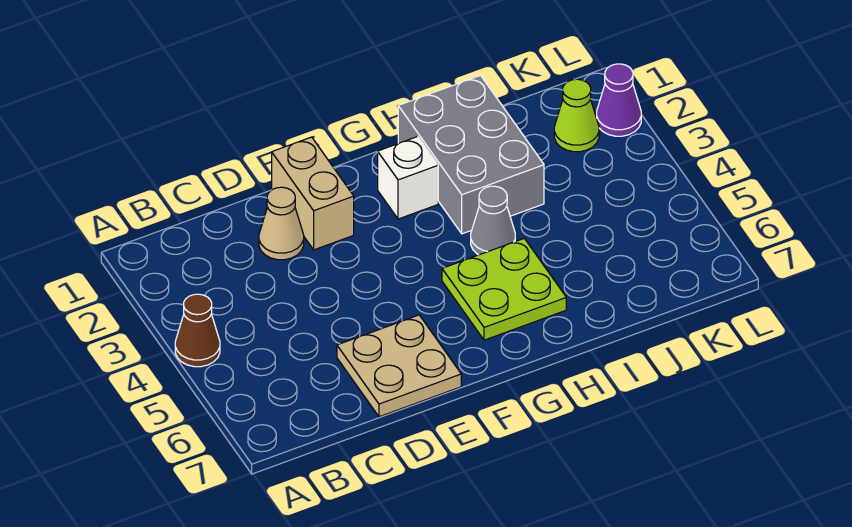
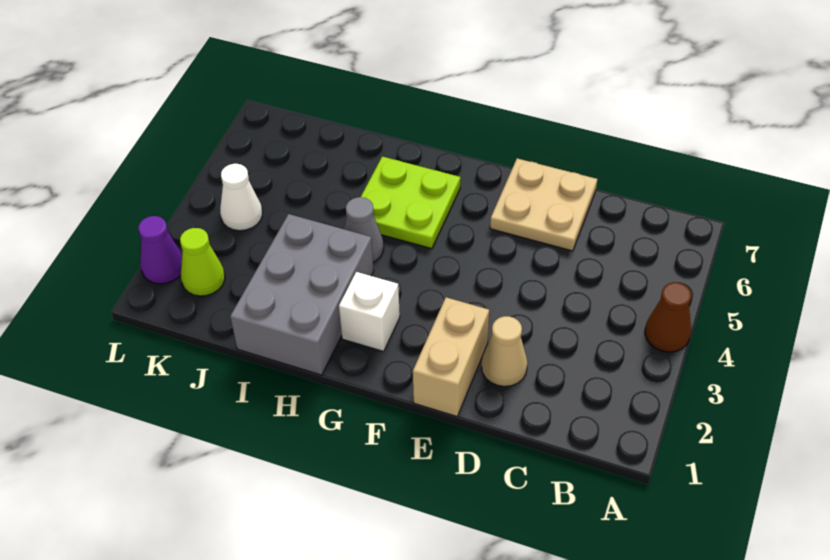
none -> white 1x1 cone [220,164,262,231]

